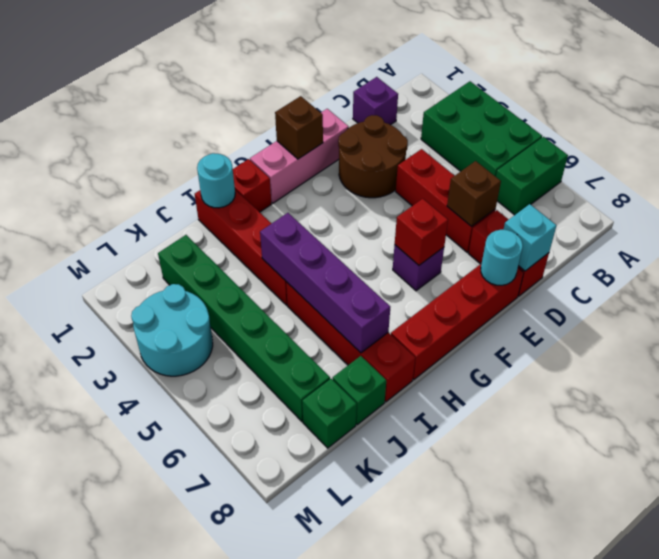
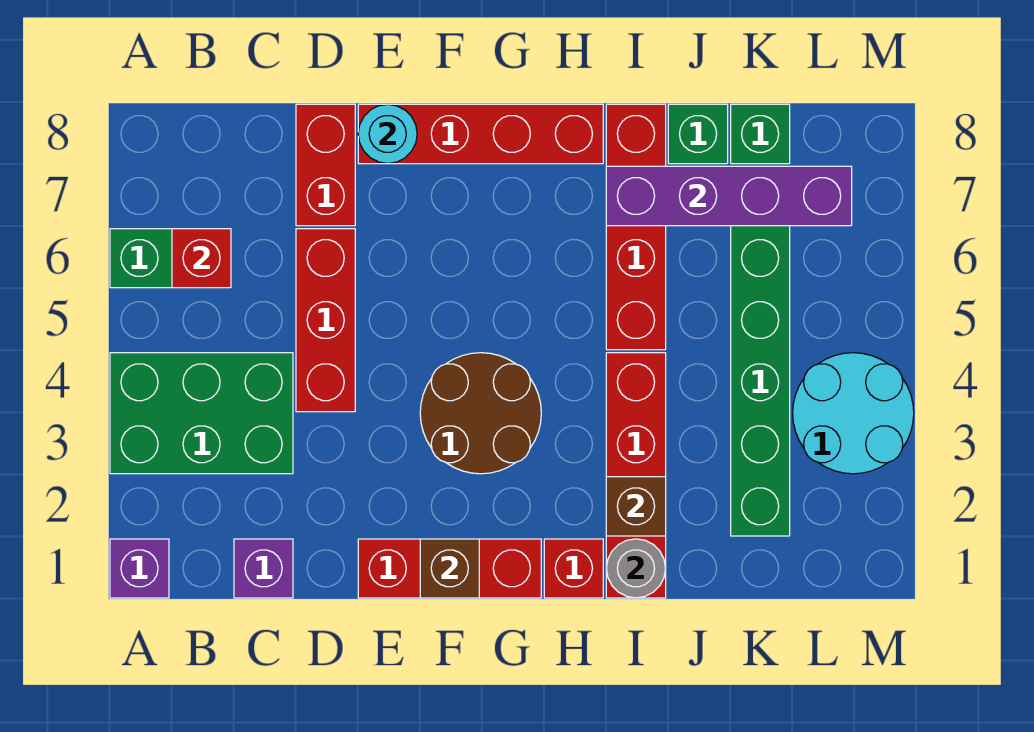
green 2x3 brick [421,81,542,177] -> green 2x3 brick turned to [110,353,293,474]
brown 2x2 round brick [338,115,408,198] -> brown 2x2 round brick moved to [420,353,541,474]
brown 1x1 brick [447,161,501,227] -> brown 1x1 brick moved to [606,477,666,536]
cyan 1x1 brick [503,204,556,271] -> none
pink 1x3 brick [250,109,349,203] -> red 1x3 brick [358,539,541,598]
purple 1x1 brick [393,245,444,291] -> purple 1x1 brick moved to [110,539,169,598]
red 1x1 brick [395,199,448,265] -> red 1x1 brick moved to [172,229,231,288]
cyan 1x1 round brick [197,153,235,208] -> grey 1x1 round brick [606,539,666,598]
purple 1x4 brick [260,213,390,353] -> purple 1x4 brick turned to [606,166,852,226]

